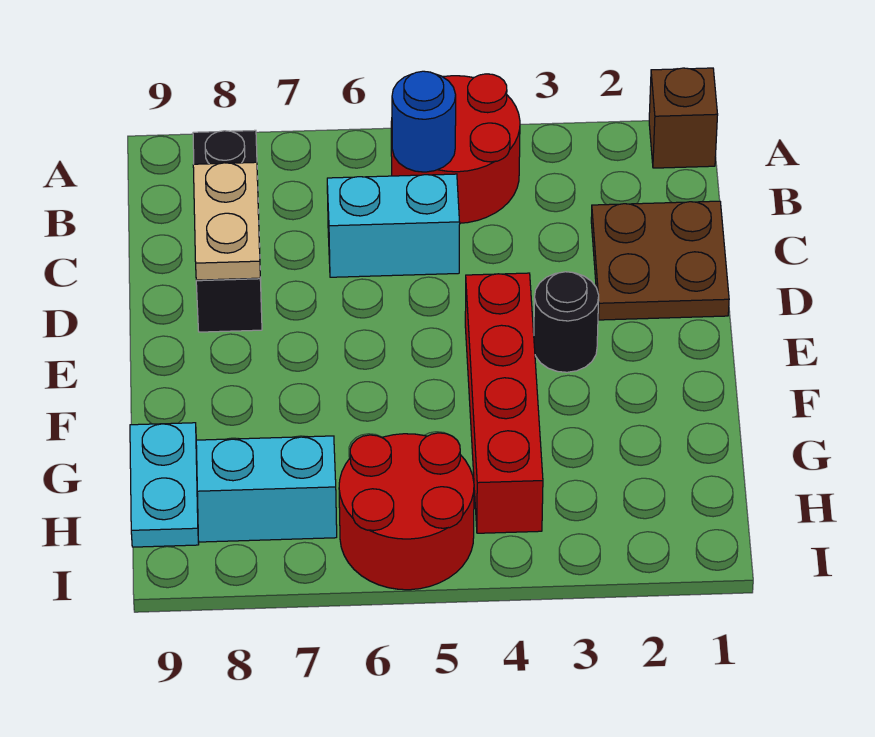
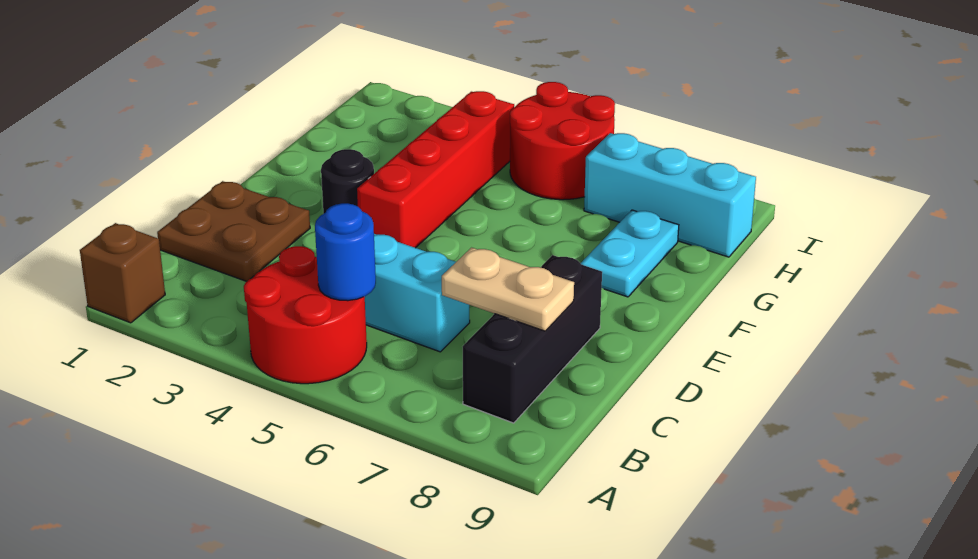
tan 1x2 plate [193,162,260,280] -> tan 1x2 plate turned to [442,248,574,331]
cyan 1x2 plate [130,423,199,547] -> cyan 1x2 plate moved to [581,210,679,297]

